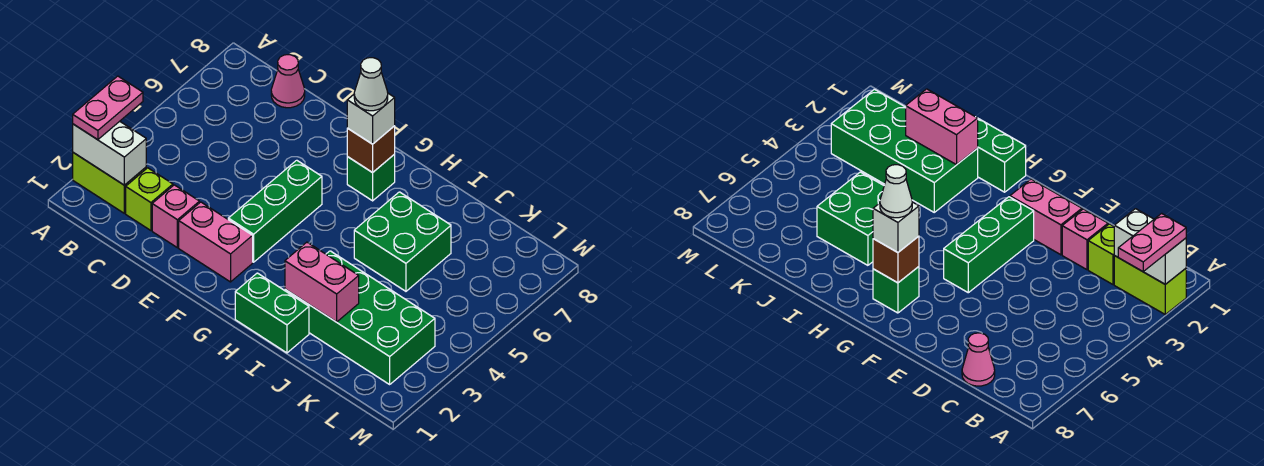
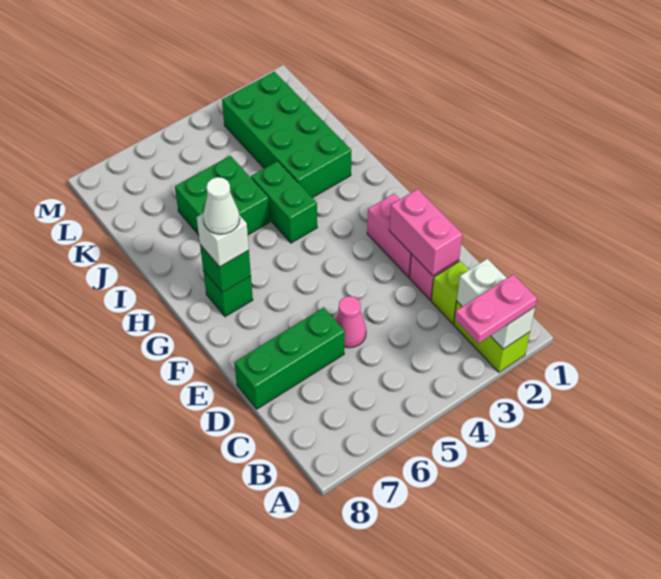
pink 1x1 cone [271,55,305,108] -> pink 1x1 cone moved to [335,296,366,348]
green 1x3 brick [228,160,322,262] -> green 1x3 brick moved to [234,308,345,409]
brown 1x1 brick [347,126,395,173] -> green 1x1 brick [200,245,251,293]
green 1x2 brick [235,273,309,353] -> green 1x2 brick moved to [251,161,317,243]
pink 1x2 brick [285,242,359,322] -> pink 1x2 brick moved to [389,189,462,276]

